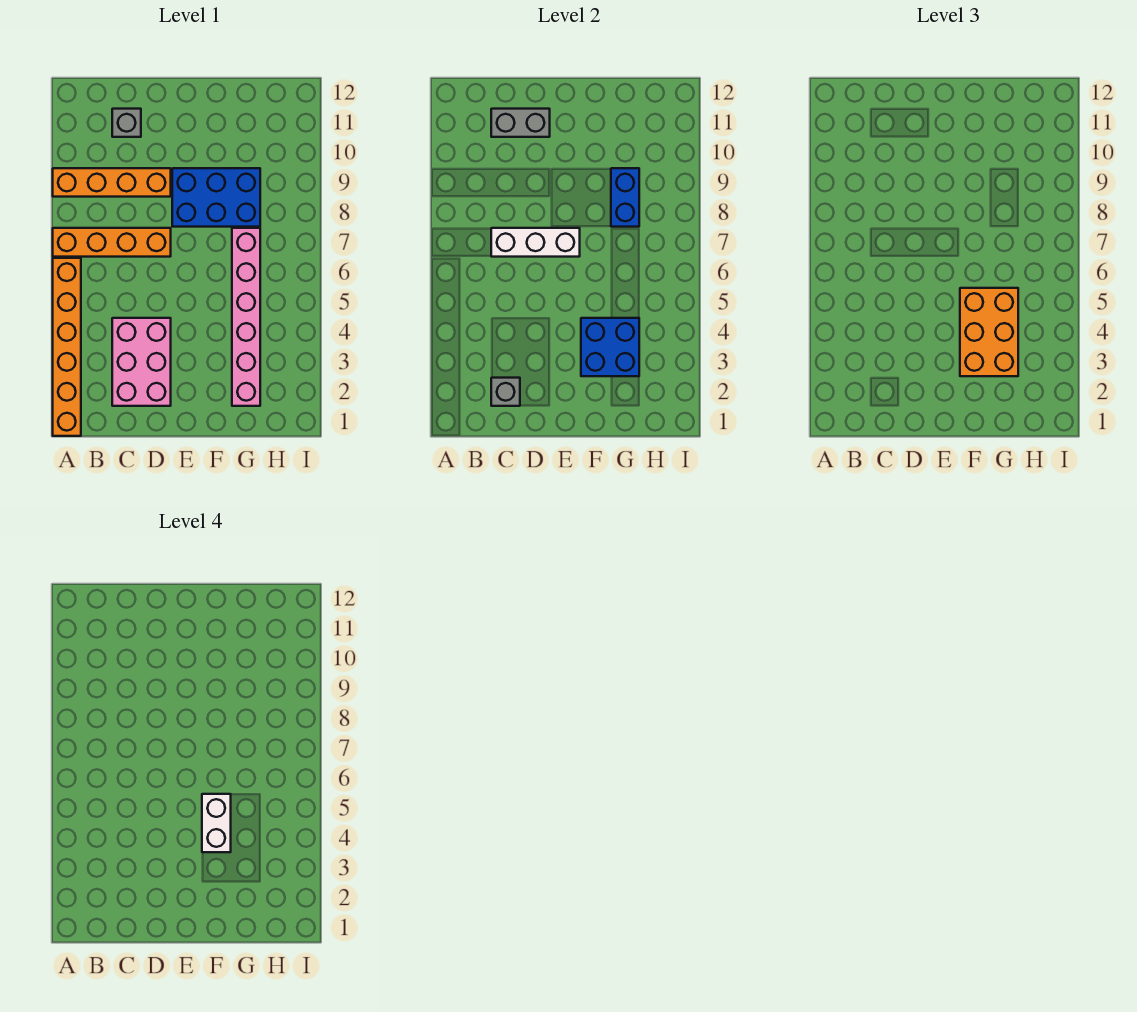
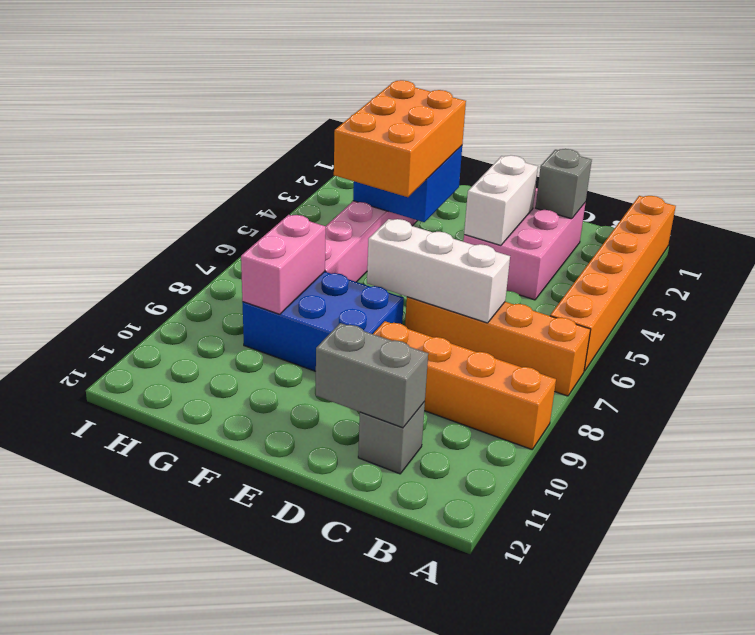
white 1x2 brick [202,794,231,852] -> white 1x2 brick moved to [464,155,538,245]
blue 1x2 brick [611,168,639,227] -> pink 1x2 brick [241,215,326,314]

